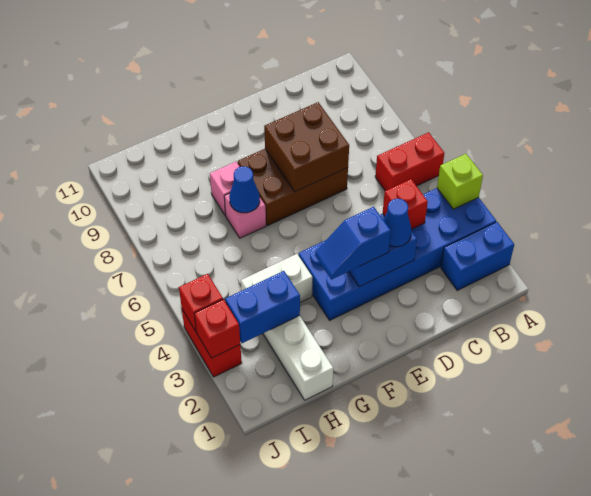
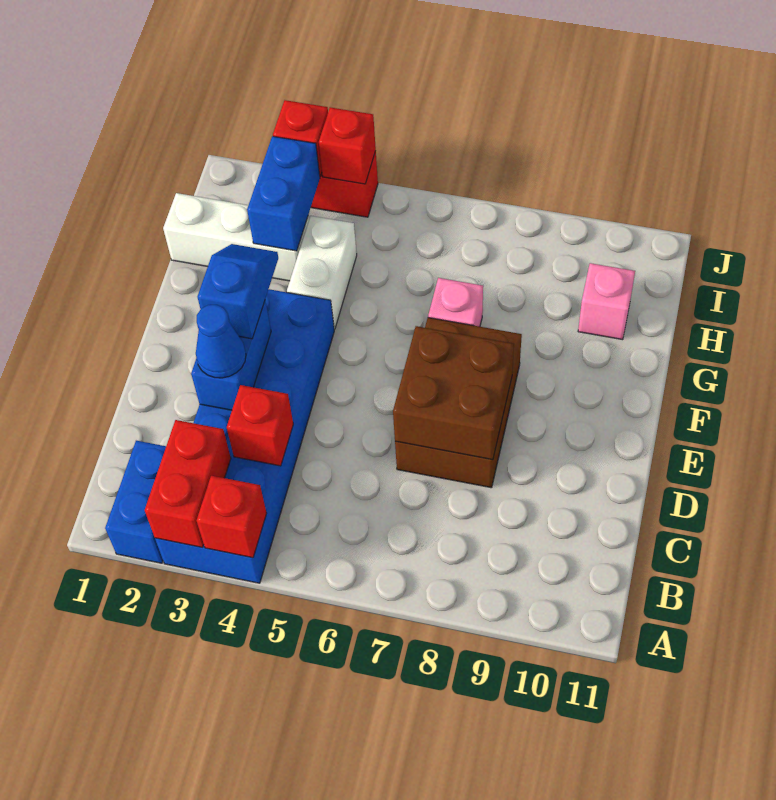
lime 1x1 brick [437,154,483,209] -> red 1x1 brick [197,476,267,558]
red 1x2 brick [375,132,444,191] -> red 1x2 brick moved to [145,420,231,547]
blue 1x1 cone [229,166,260,213] -> none
pink 1x1 brick [210,162,240,216] -> pink 1x1 brick moved to [578,263,635,340]

